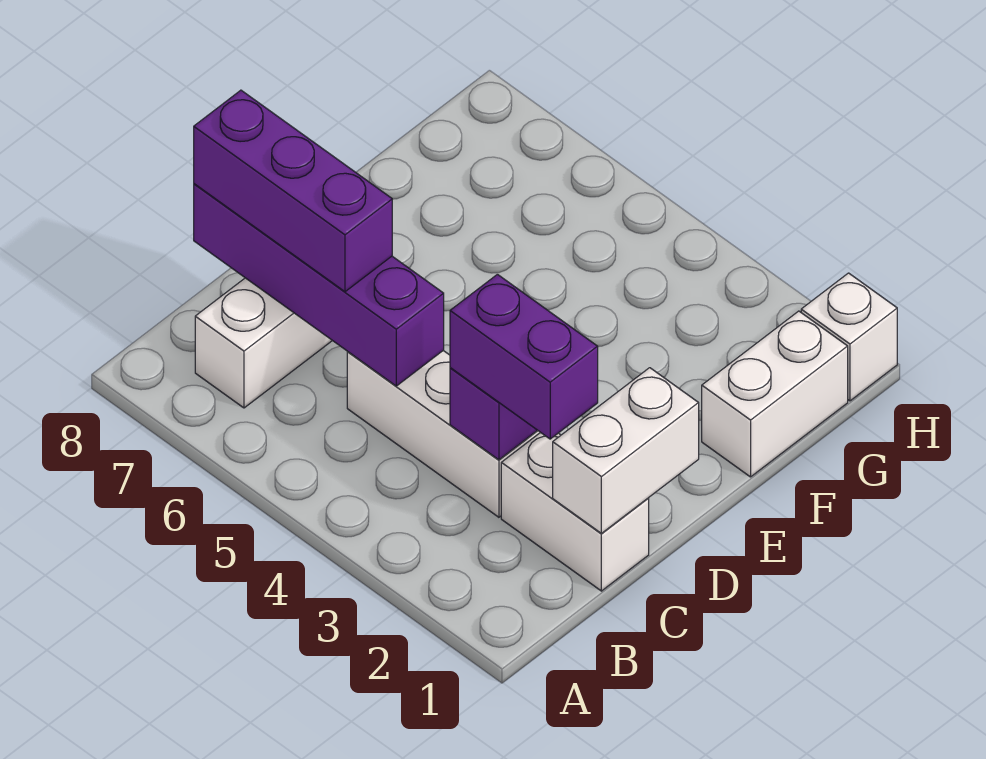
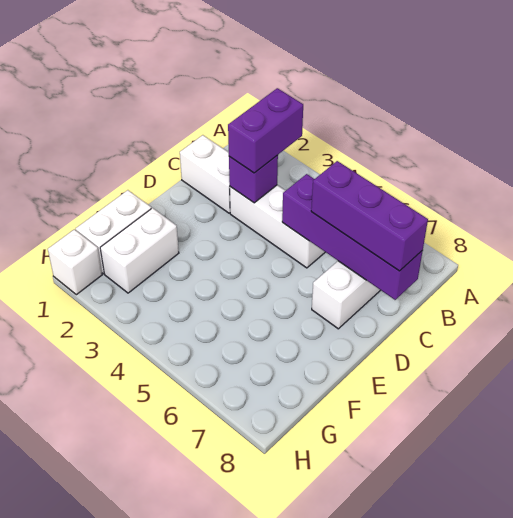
white 1x2 brick [553,368,699,533] -> white 1x2 brick moved to [100,208,179,293]
purple 1x2 brick [450,274,598,439] -> purple 1x2 brick turned to [228,88,303,173]

